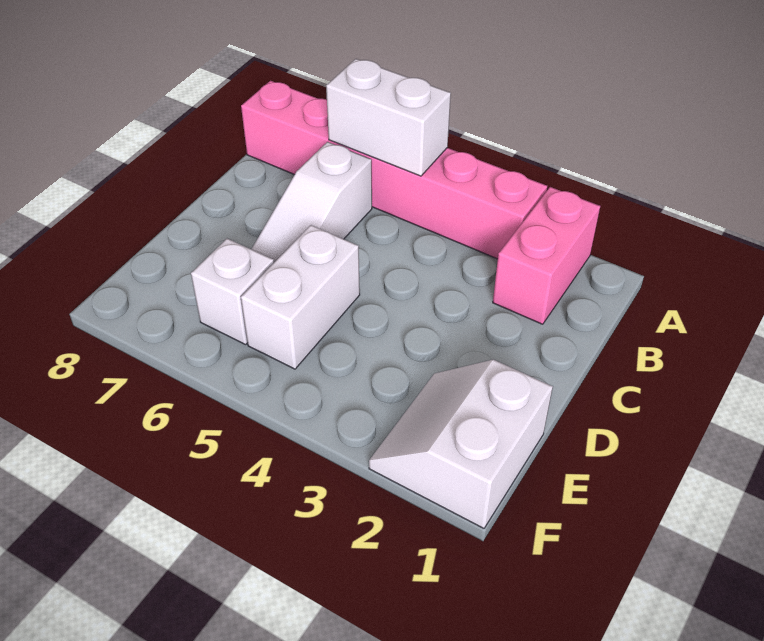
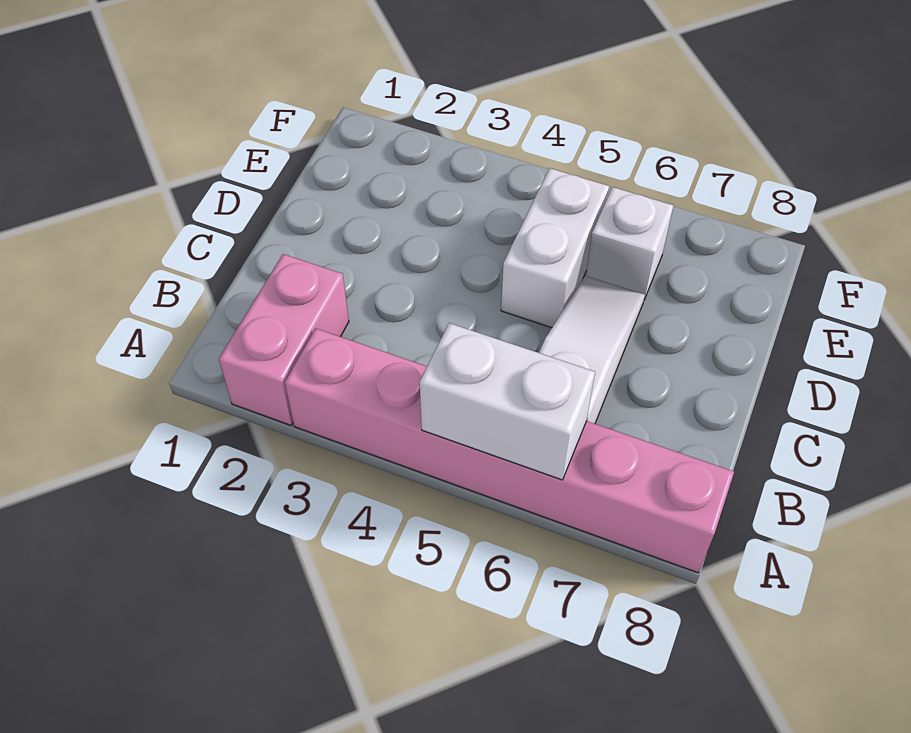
white 2x2 slope [369,359,553,528] -> none

